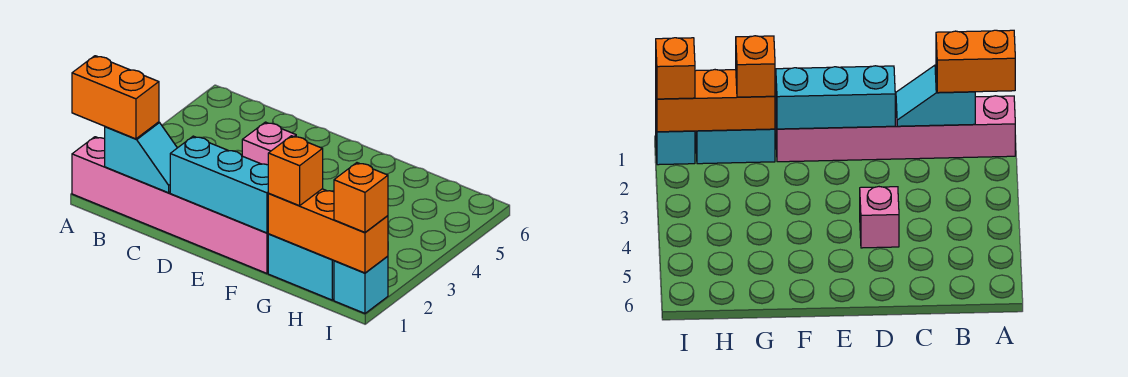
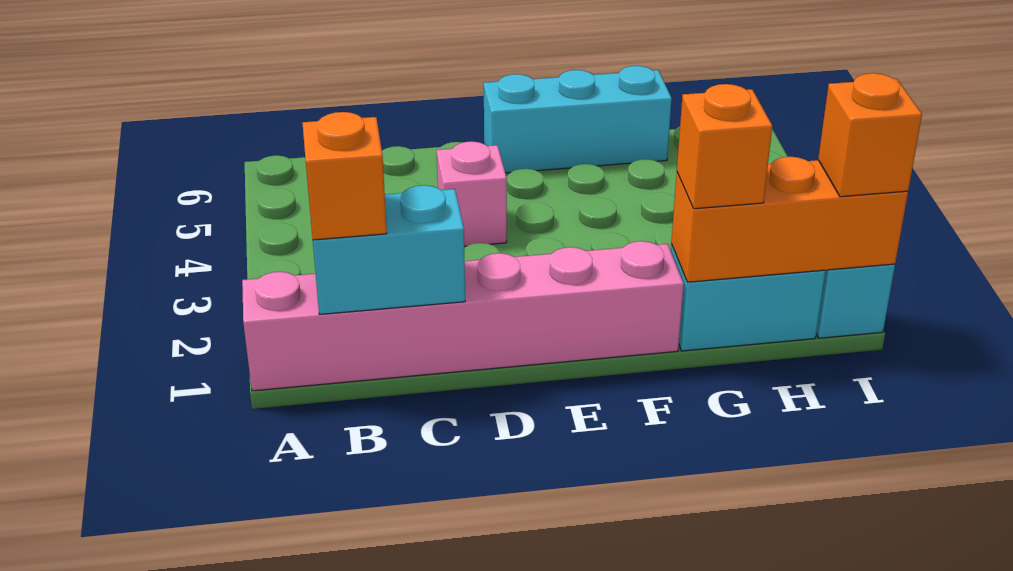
orange 1x2 brick [72,56,159,139] -> orange 1x1 brick [303,112,387,240]
cyan 1x2 slope [105,122,177,193] -> cyan 1x2 brick [313,185,465,314]
cyan 1x3 brick [170,136,269,233] -> cyan 1x3 brick moved to [484,66,672,173]

